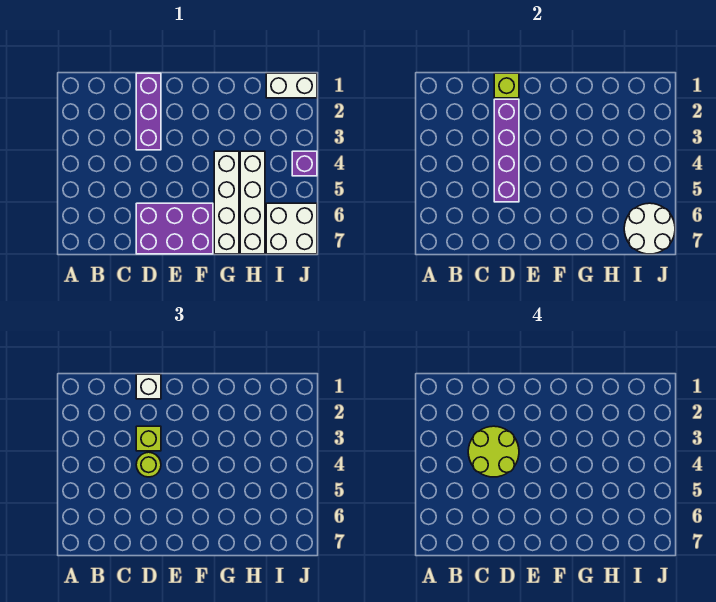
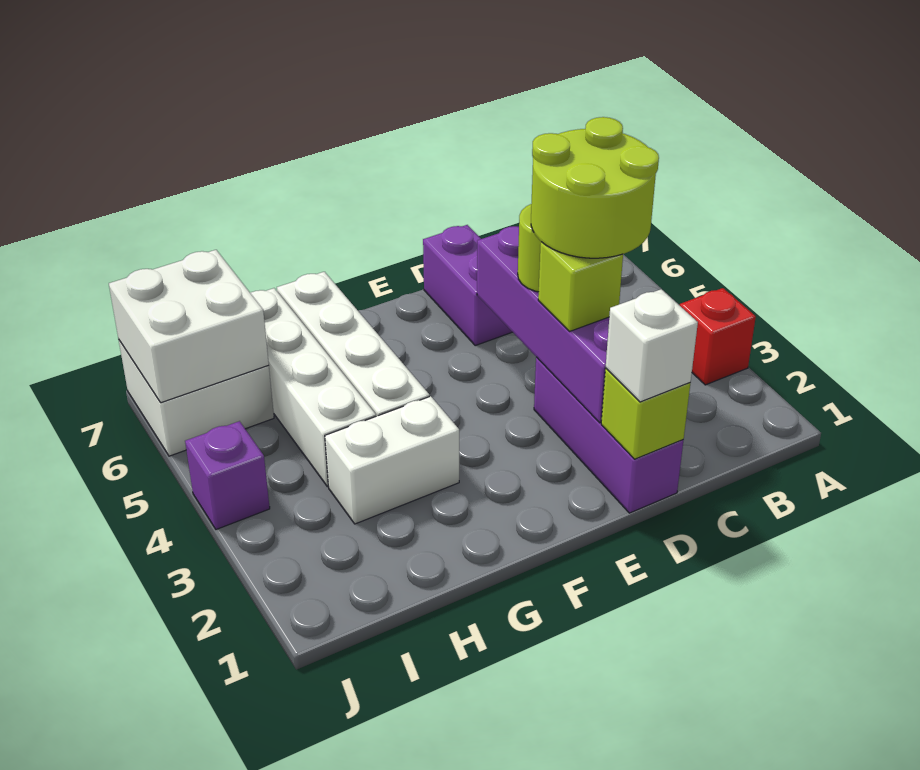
none -> red 1x1 brick [680,288,756,385]
purple 2x3 brick [136,203,213,254] -> purple 1x2 brick [423,225,512,345]
white 1x2 brick [266,73,317,98] -> white 1x2 brick moved to [325,396,459,524]
white 2x2 round brick [624,203,675,254] -> white 2x2 brick [109,250,269,403]

